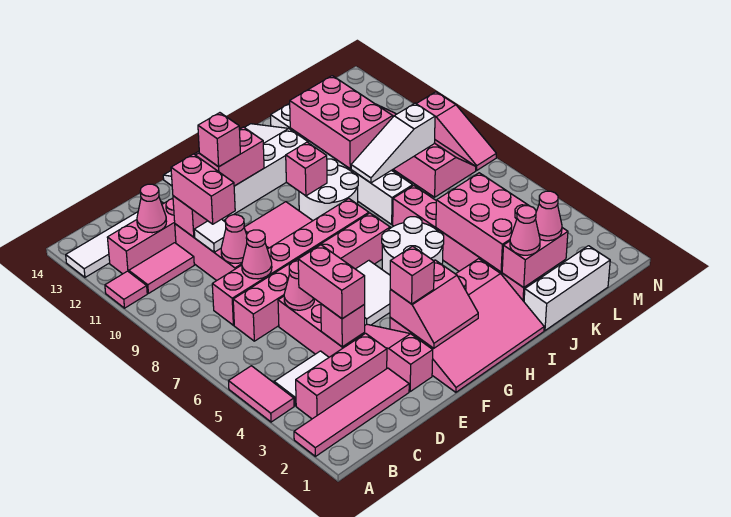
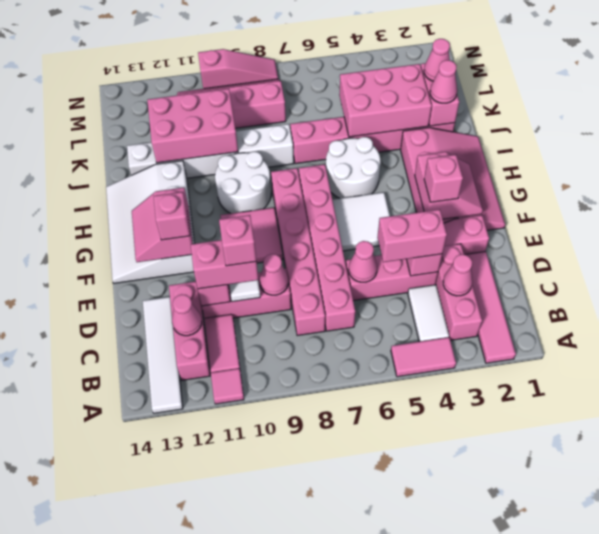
pink 1x1 cone [242,230,272,279] -> pink 1x1 cone moved to [443,254,473,296]
pink 1x1 brick [286,142,327,196] -> pink 1x1 brick moved to [219,215,256,266]
white 1x3 brick [524,246,610,331] -> none
white 1x3 slope [351,103,435,183] -> none

